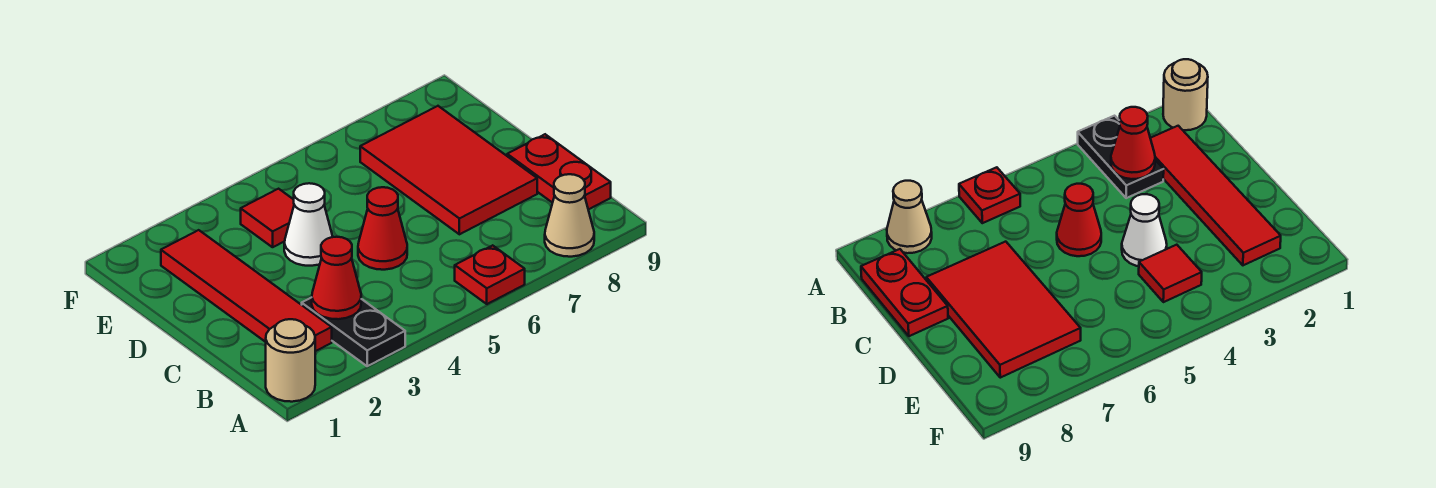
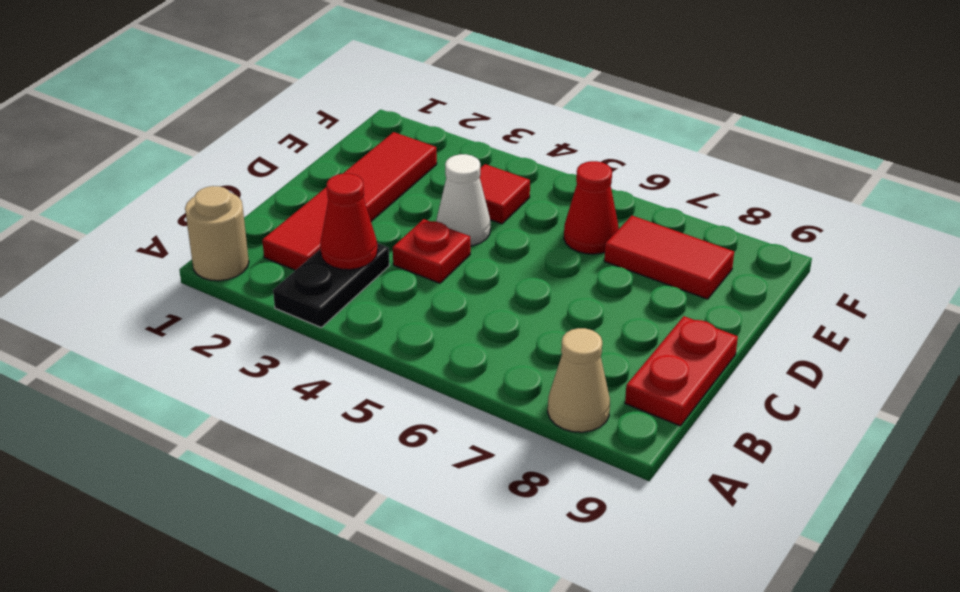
red 1x1 plate [455,245,525,304] -> red 1x1 plate moved to [393,219,470,283]
red 1x1 cone [358,187,407,270] -> red 1x1 cone moved to [564,161,619,254]
red 2x3 tile [360,106,537,234] -> red 1x2 tile [604,216,734,299]

